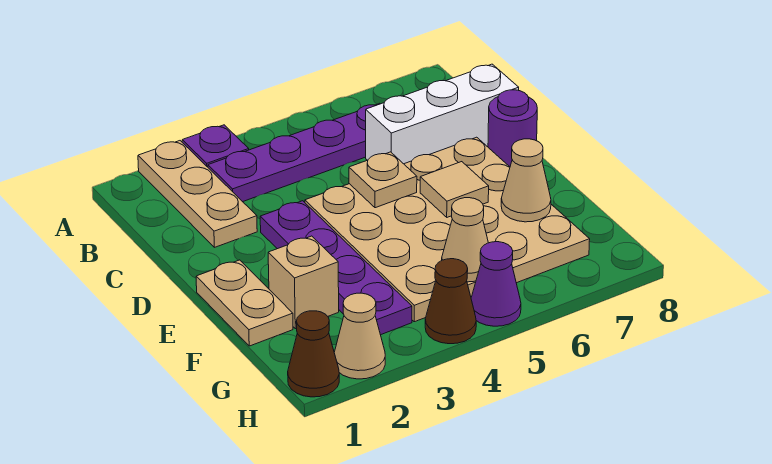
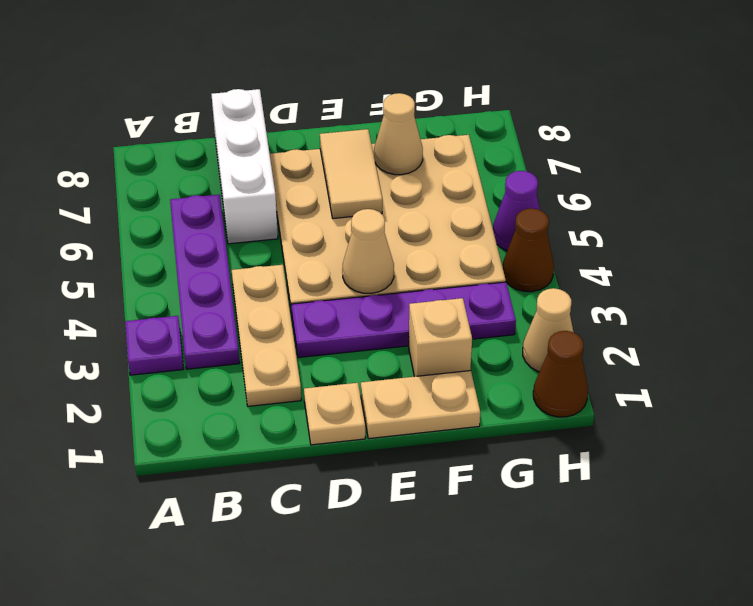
tan 1x3 plate [138,141,257,247] -> tan 1x3 plate turned to [232,265,301,406]
tan 1x1 plate [349,152,417,208] -> tan 1x1 plate moved to [304,383,365,445]
purple 1x1 round brick [488,90,537,167] -> none
tan 1x1 tile [420,162,489,217] -> tan 1x2 tile [320,129,382,219]
tan 1x1 cone [442,198,488,282] -> tan 1x1 cone moved to [342,209,394,293]

